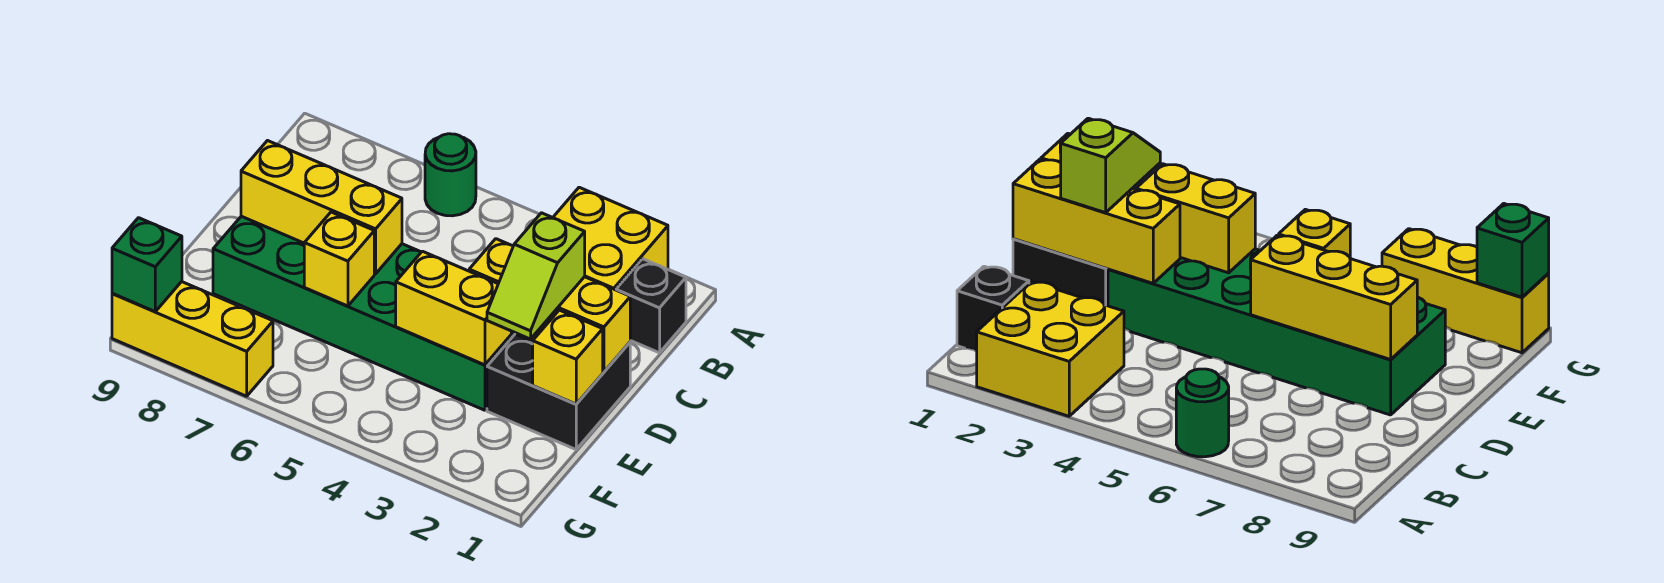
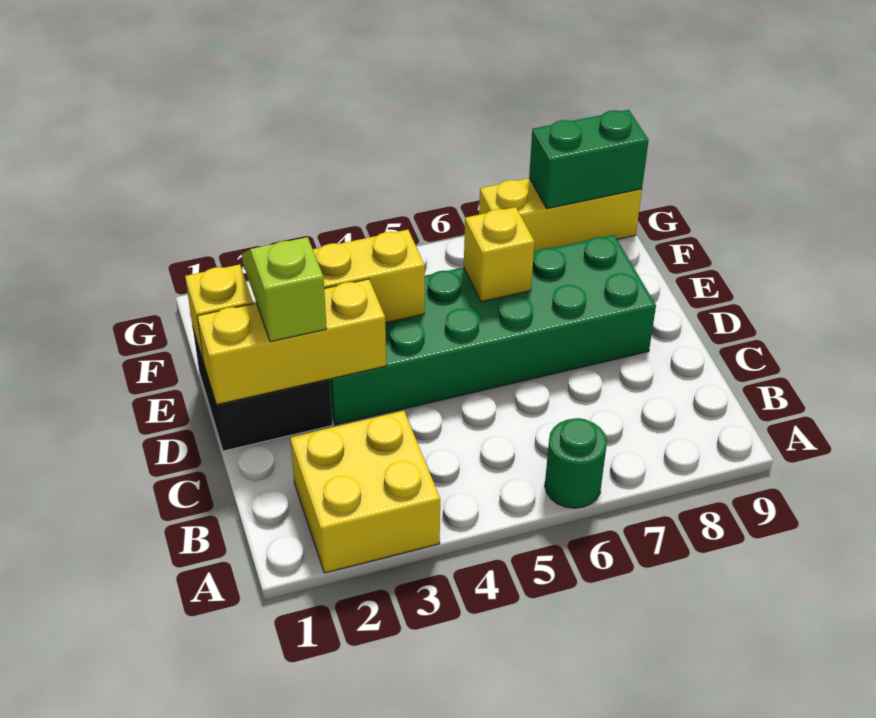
black 1x1 brick [616,259,686,353] -> none
yellow 1x3 brick [241,141,402,274] -> none
green 1x1 brick [112,218,182,311] -> green 1x2 brick [529,110,649,209]

